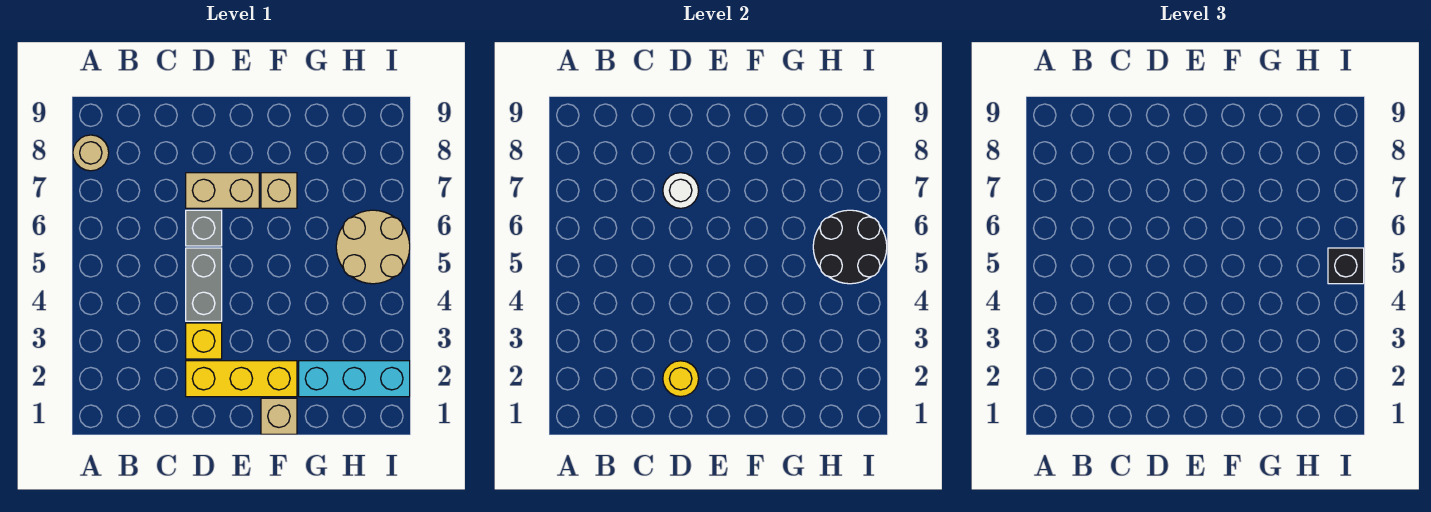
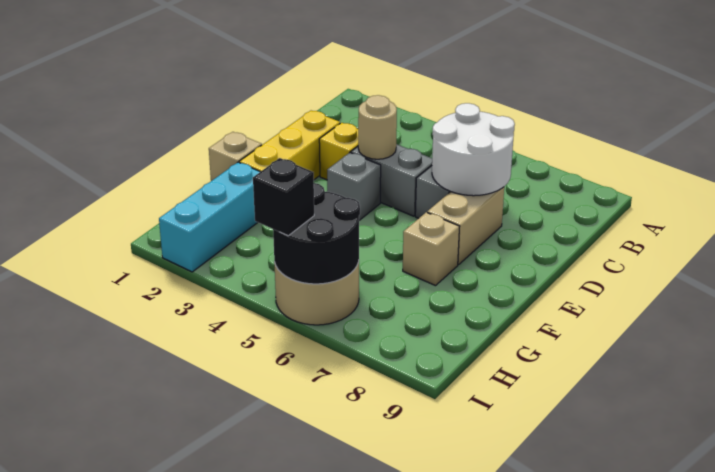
tan 1x1 round brick [73,135,109,171] -> tan 1x1 round brick moved to [358,95,397,159]
yellow 1x1 round brick [663,361,699,397] -> none
white 1x1 round brick [663,173,699,208] -> white 2x2 round brick [432,103,515,196]
none -> grey 1x1 brick [327,153,381,220]

